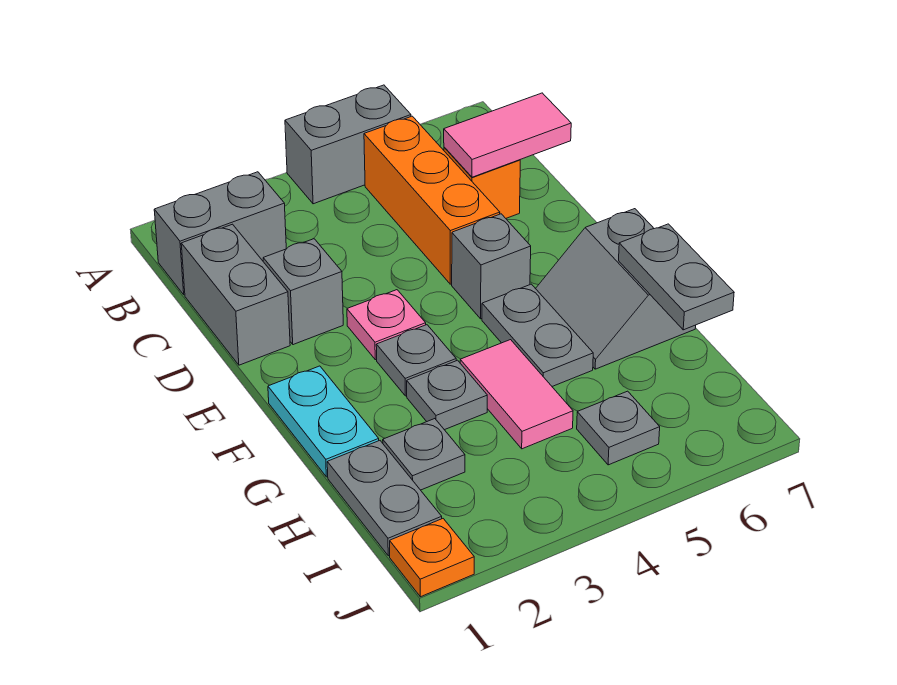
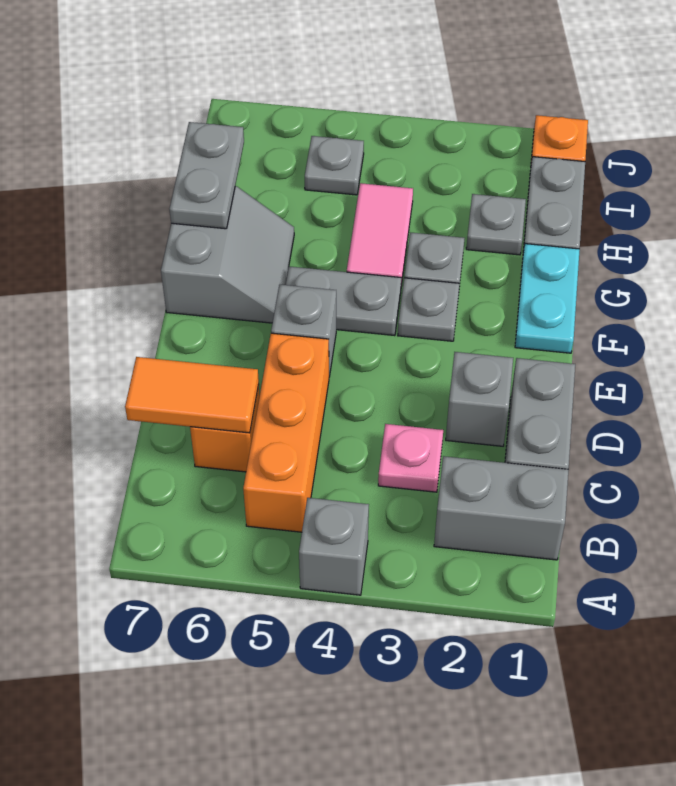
grey 1x2 brick [285,85,411,204] -> grey 1x1 brick [299,498,369,595]
pink 1x2 tile [444,93,571,177] -> orange 1x2 tile [125,357,259,433]
pink 1x1 plate [347,290,426,360] -> pink 1x1 plate moved to [378,424,443,492]
grey 1x2 plate [482,284,593,386] -> grey 1x2 plate turned to [286,266,401,336]

